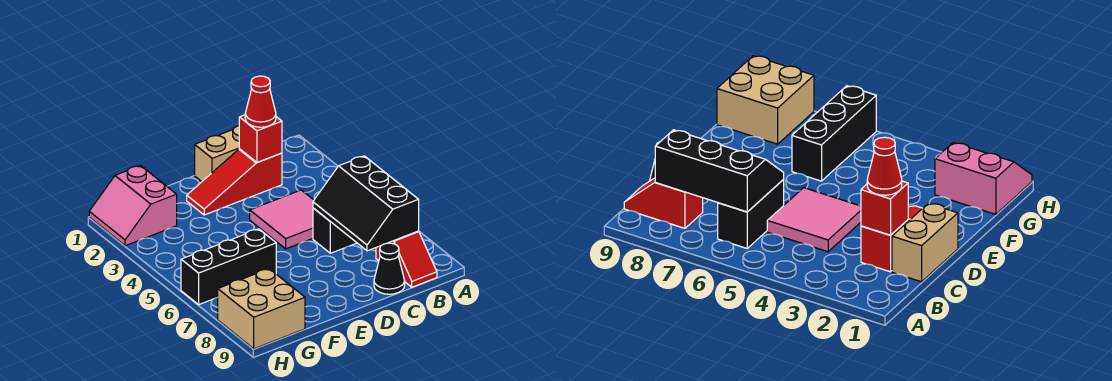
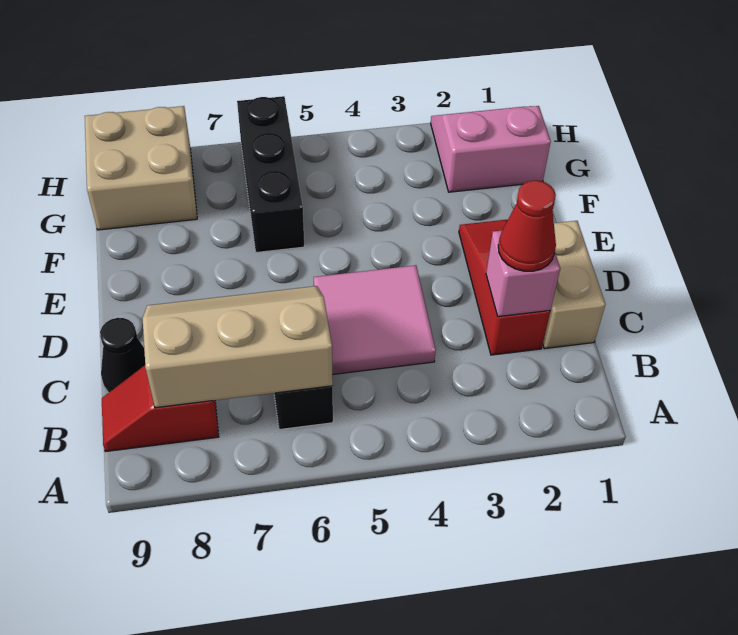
black 2x3 slope [313,156,419,251] -> tan 2x3 slope [143,286,333,408]
red 1x1 brick [239,115,282,163] -> pink 1x1 brick [486,231,560,317]

